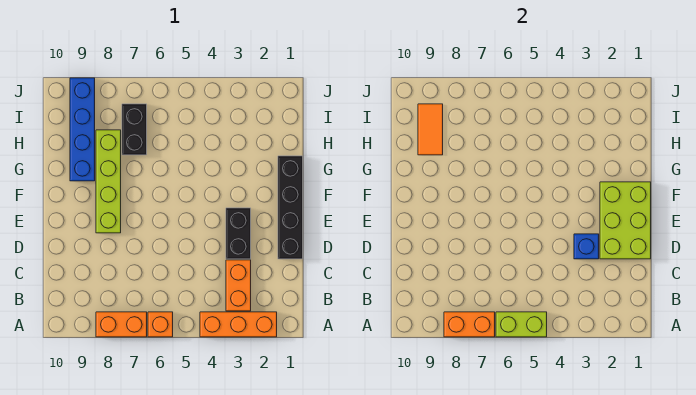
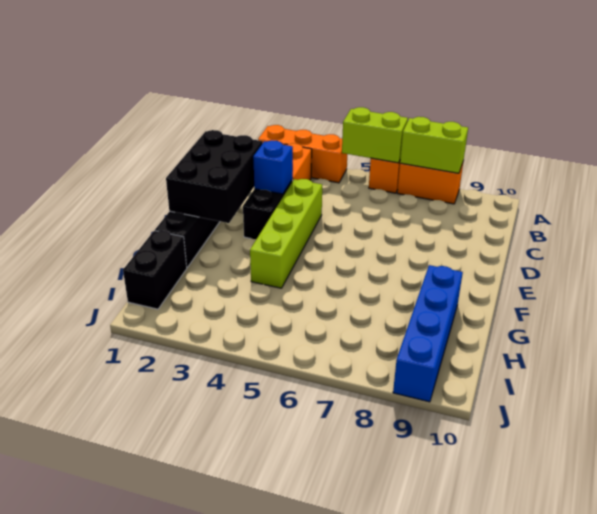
orange 1x2 brick [444,312,495,337] -> lime 1x2 brick [400,117,468,173]
lime 2x3 brick [600,182,651,259] -> black 2x3 brick [166,130,263,223]
lime 1x4 brick [96,130,121,233] -> lime 1x4 brick moved to [250,179,322,288]
black 1x2 brick [122,104,147,155] -> black 1x2 brick moved to [123,231,187,309]
orange 1x2 tile [418,104,443,155] -> none

